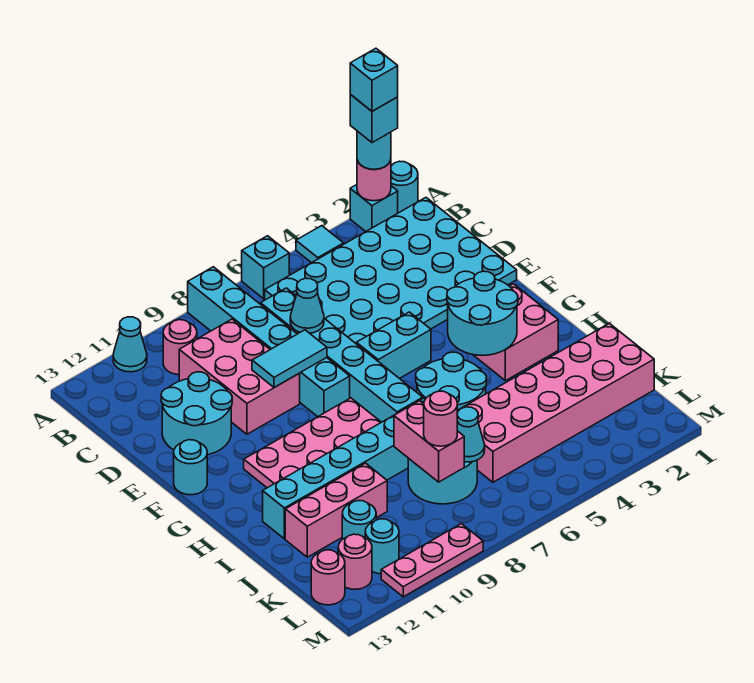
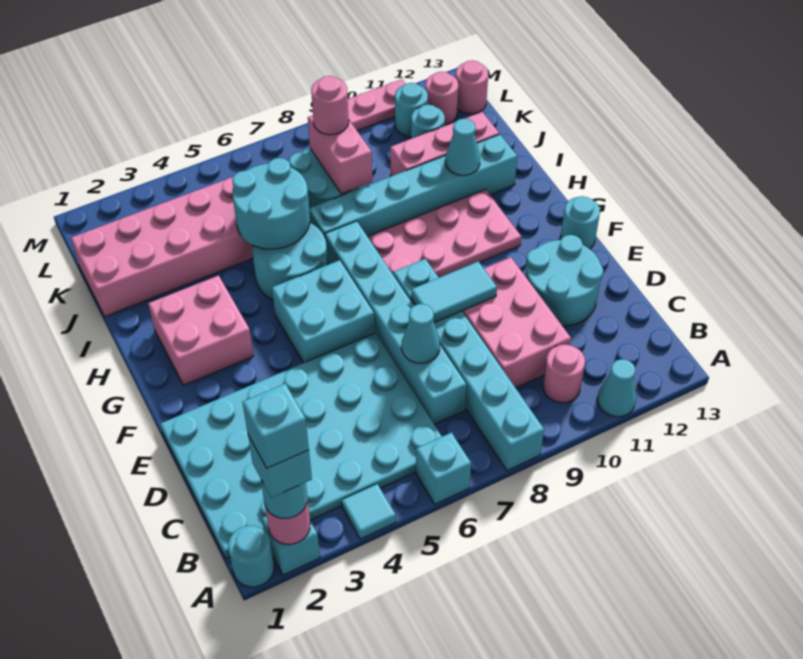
cyan 1x2 brick [356,312,431,379] -> cyan 2x2 brick [272,260,375,363]
cyan 2x2 round brick [447,271,518,355] -> cyan 2x2 round brick moved to [232,158,310,249]
cyan 1x1 cone [457,407,485,462] -> cyan 1x1 cone moved to [445,119,480,175]

